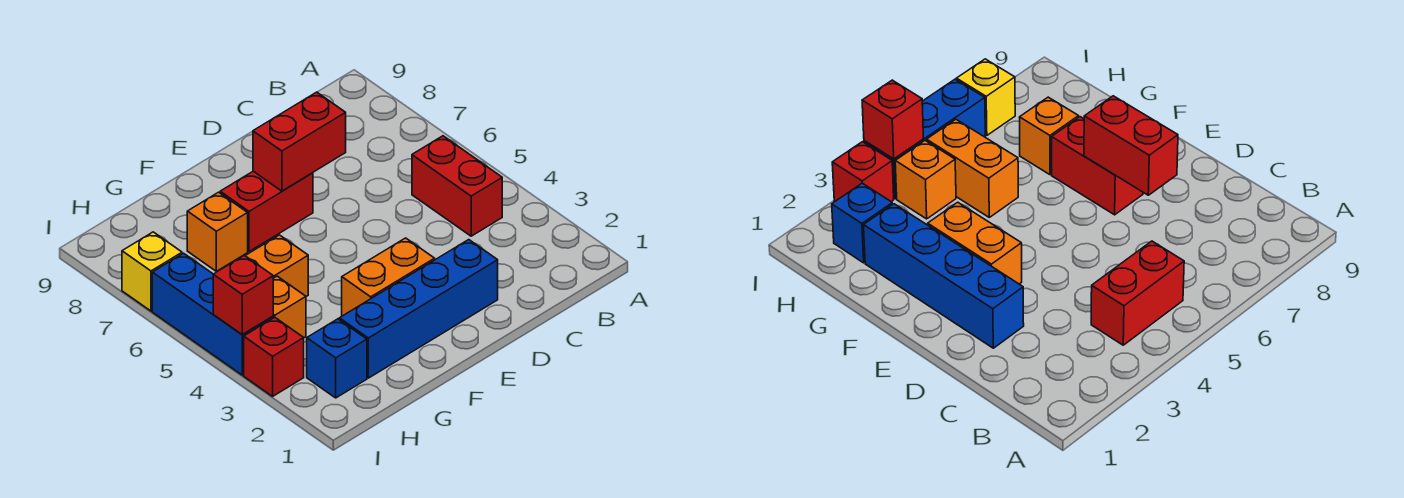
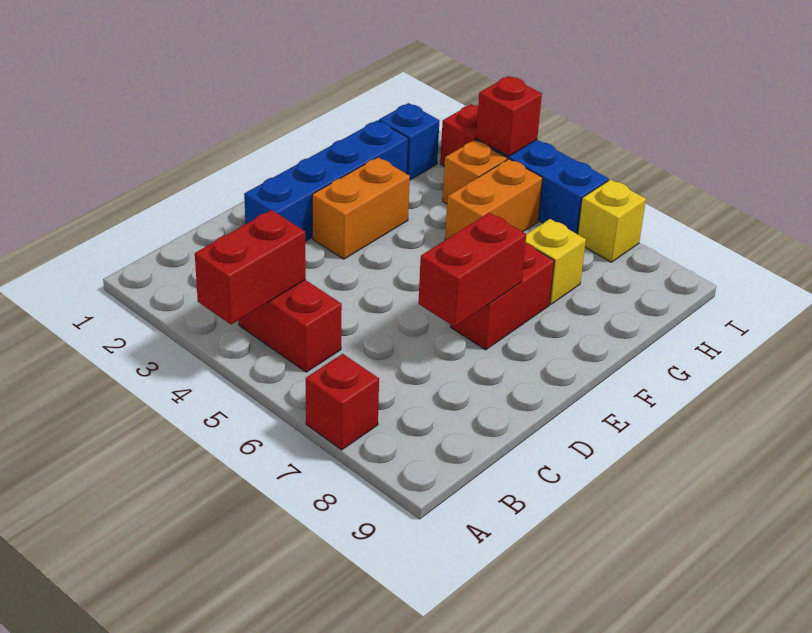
none -> red 1x2 brick [195,210,306,325]
none -> red 1x1 brick [306,354,379,450]
orange 1x1 brick [187,192,248,271] -> yellow 1x1 brick [526,219,586,304]

